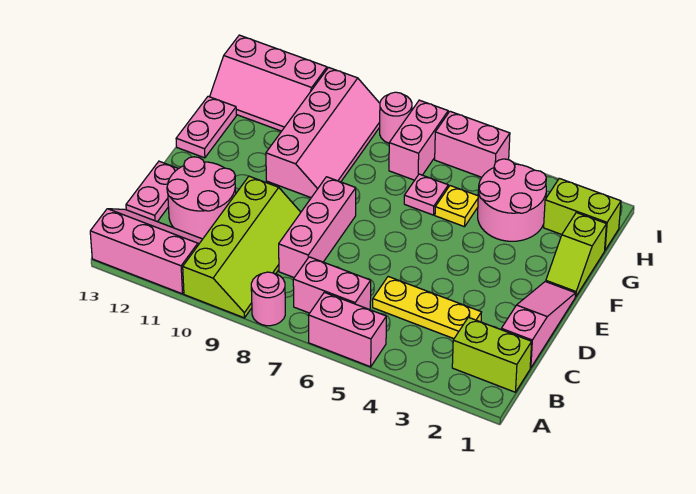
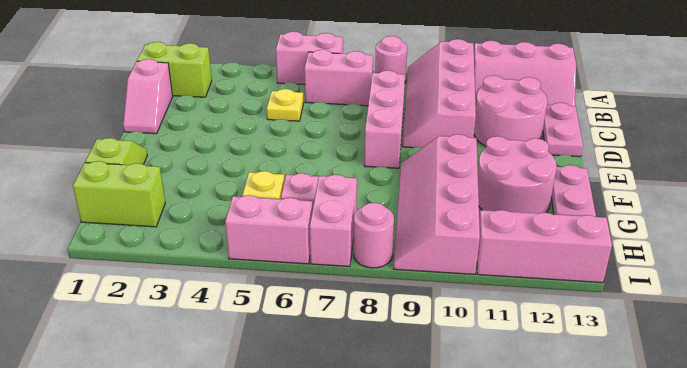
lime 2x4 slope [183,176,301,318] -> pink 2x4 slope [402,39,476,148]
pink 1x3 slope [501,281,576,368] -> pink 1x2 slope [123,59,173,134]
yellow 1x3 plate [373,277,482,339] -> yellow 1x1 plate [267,89,304,121]
pink 2x2 round brick [478,159,546,241] -> pink 2x2 round brick moved to [478,136,557,214]

